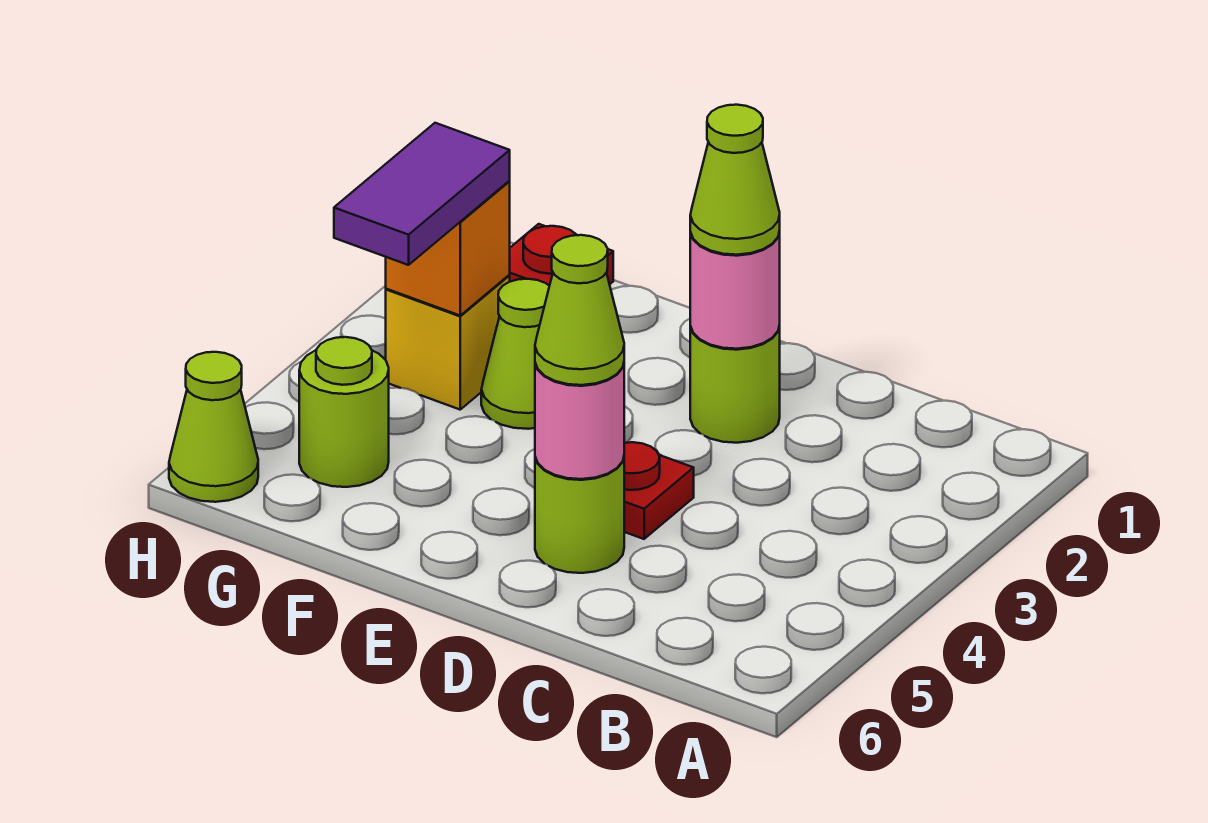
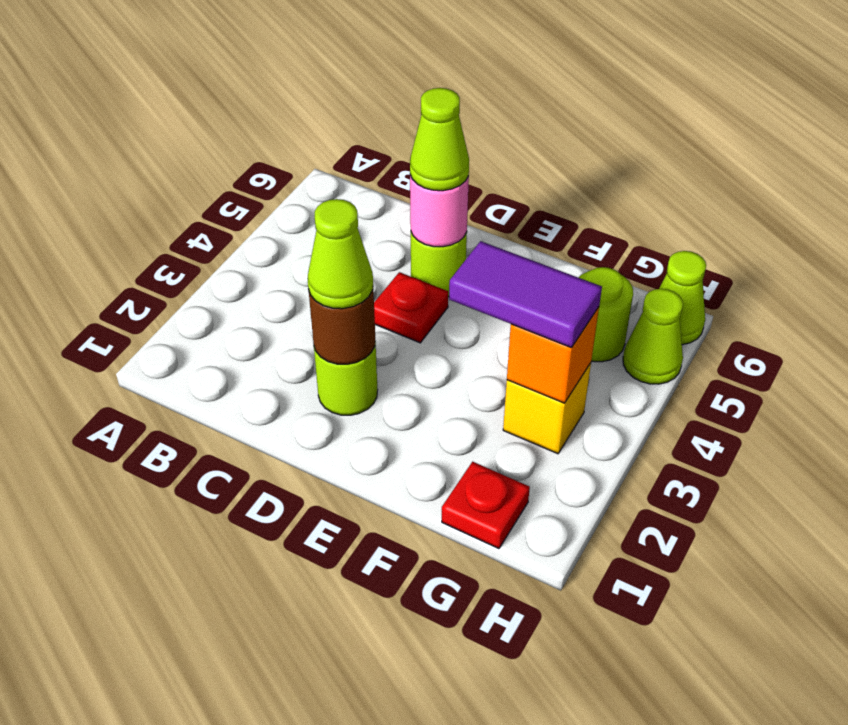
pink 1x1 round brick [690,232,780,349] -> brown 1x1 round brick [309,290,375,364]
lime 1x1 cone [481,279,549,429] -> lime 1x1 cone moved to [623,289,683,384]
purple 1x2 tile [334,123,510,265] -> purple 1x2 tile turned to [449,241,602,348]

